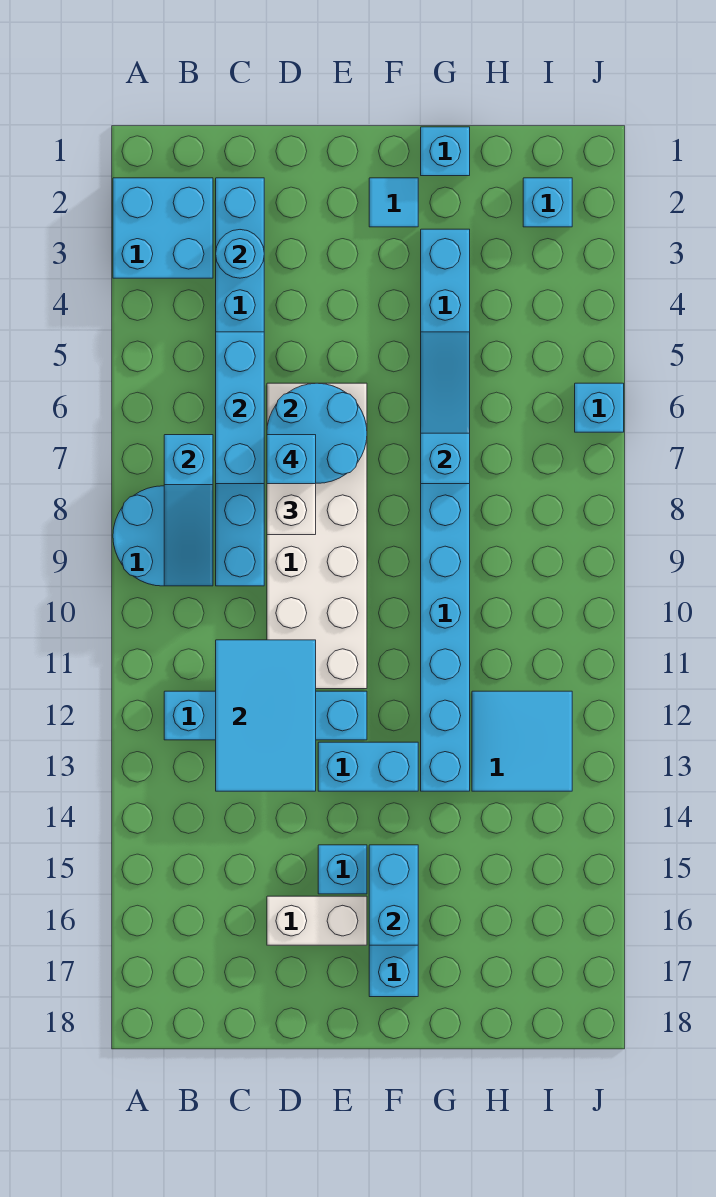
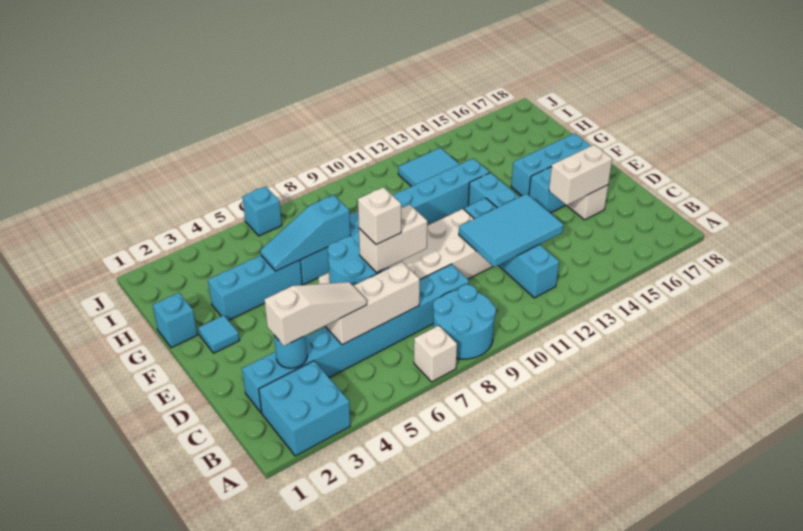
none -> white 1x1 brick [414,325,457,382]
cyan 1x3 slope [164,435,213,586] -> none
none -> white 1x3 slope [264,282,367,346]
cyan 1x3 brick [216,332,264,484] -> white 1x3 brick [325,262,420,345]
cyan 1x1 brick [267,435,316,484] -> white 1x1 brick [358,187,401,245]
none -> white 1x2 brick [549,145,612,205]
cyan 1x2 brick [369,845,418,945] -> none
cyan 1x1 brick [523,178,572,227] -> none

